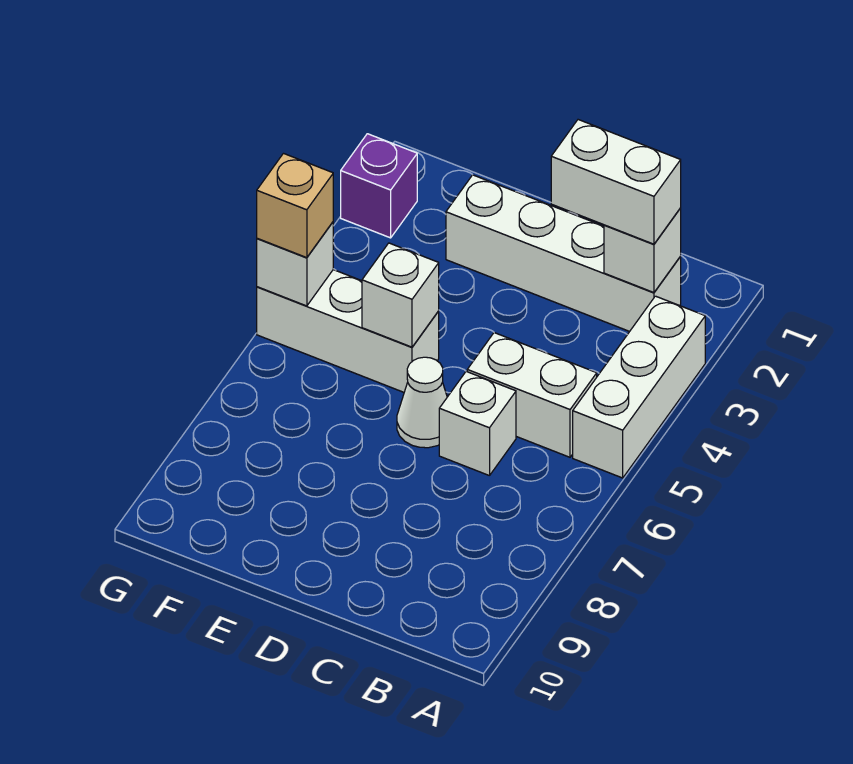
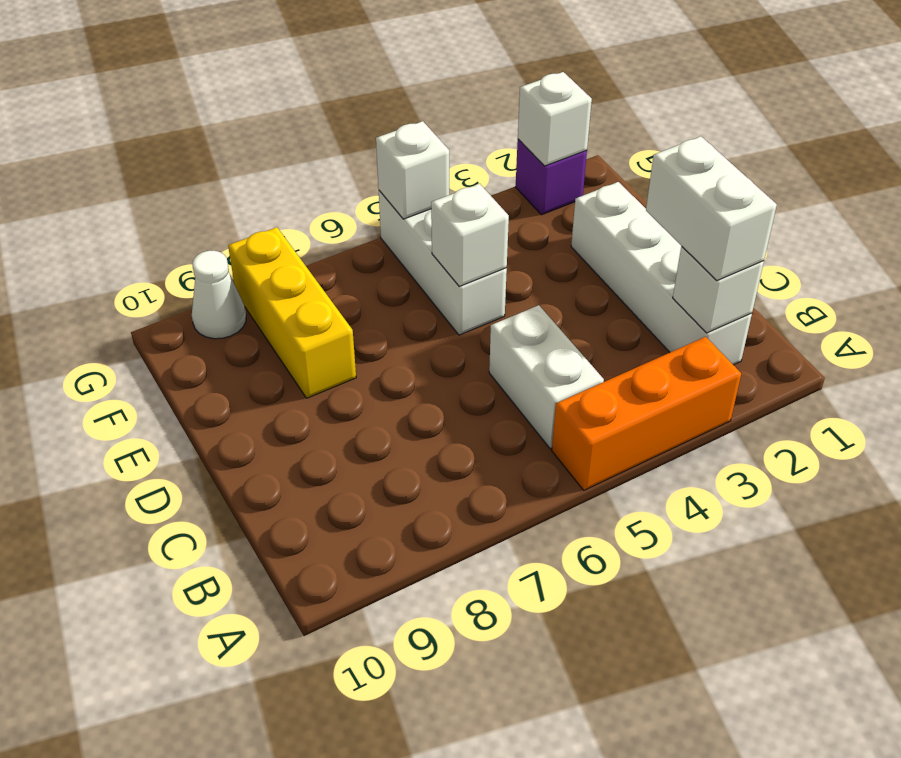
white 1x3 brick [573,296,705,478] -> orange 1x3 brick [552,337,741,490]
white 1x1 brick [439,371,516,476] -> white 1x1 brick moved to [518,72,592,166]
white 1x1 cone [397,357,447,448] -> white 1x1 cone moved to [192,251,246,339]
none -> yellow 1x3 brick [228,227,356,398]
tan 1x1 brick [257,154,333,258] -> none

